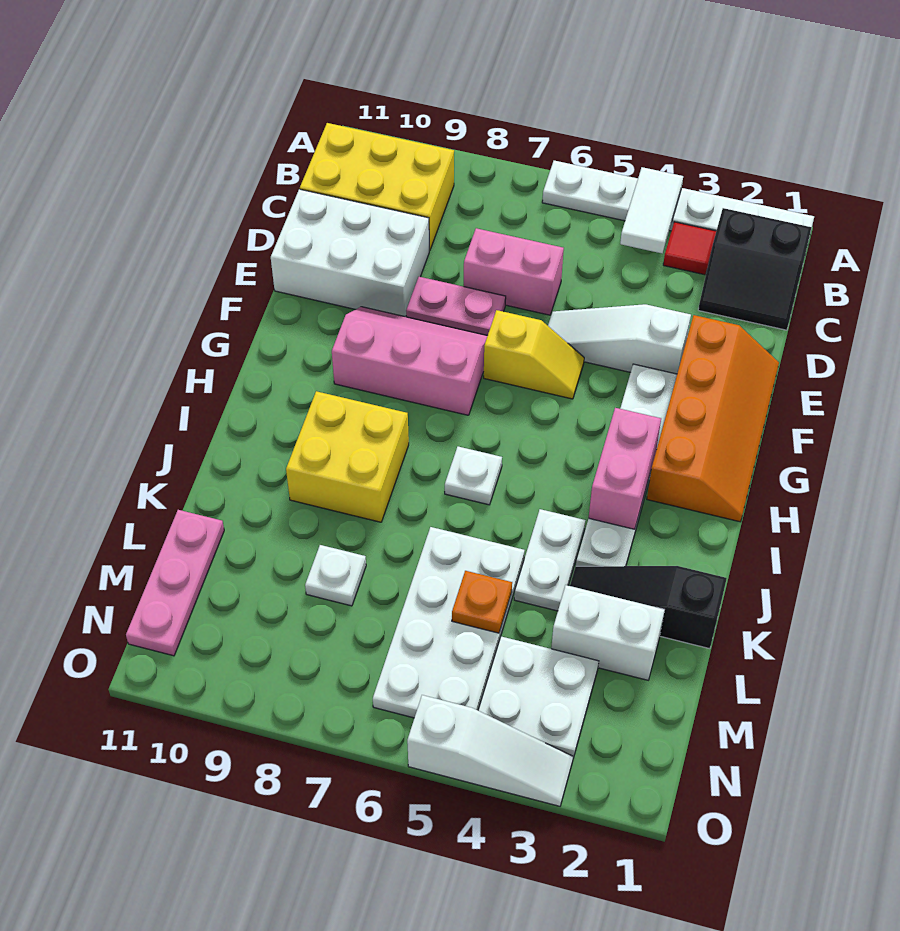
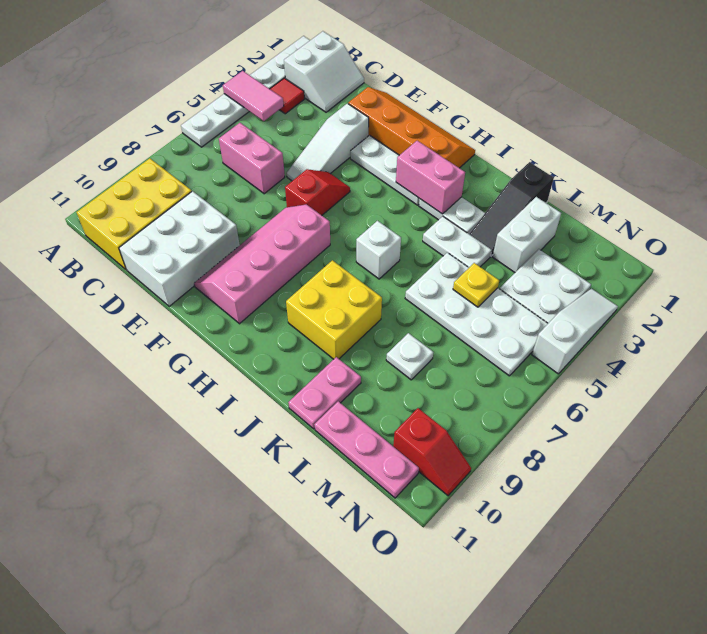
white 1x2 tile [620,167,683,253] -> pink 1x2 tile [223,71,284,121]
black 2x2 slope [698,208,812,330] -> white 2x2 slope [284,31,364,112]
pink 1x2 brick [464,228,564,315] -> pink 1x2 brick turned to [219,123,285,194]
pink 1x2 plate [406,277,506,335] -> pink 1x2 plate moved to [288,357,361,429]
yellow 1x2 slope [484,310,584,399] -> red 1x2 slope [285,169,350,215]
pink 2x3 slope [332,307,488,415] -> pink 2x4 slope [194,204,330,324]
white 1x1 plate [445,446,502,505] -> white 1x1 brick [356,221,401,279]
orange 1x1 plate [452,571,512,633] -> yellow 1x1 plate [453,263,499,307]
none -> red 1x2 slope [393,408,471,496]

